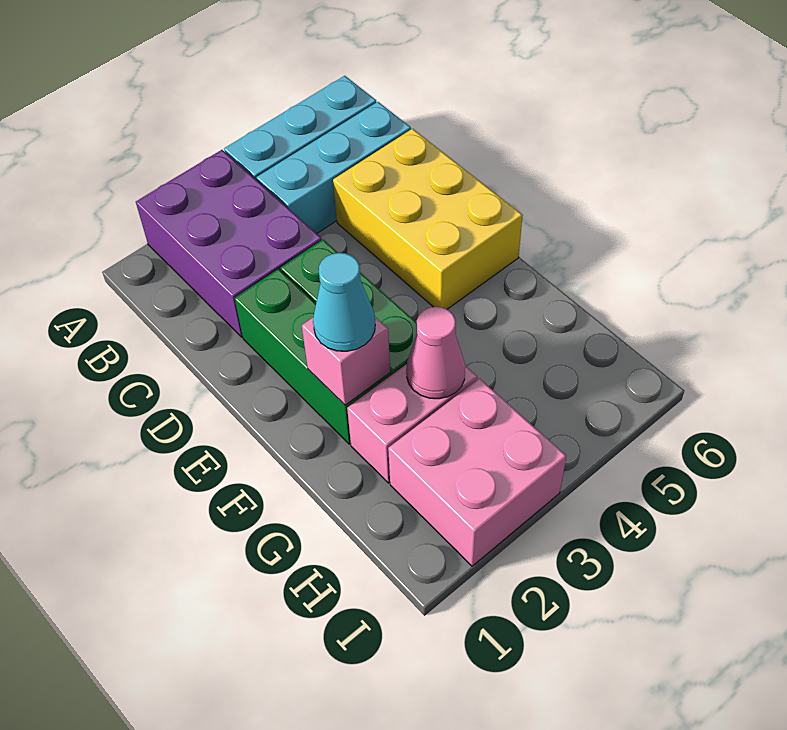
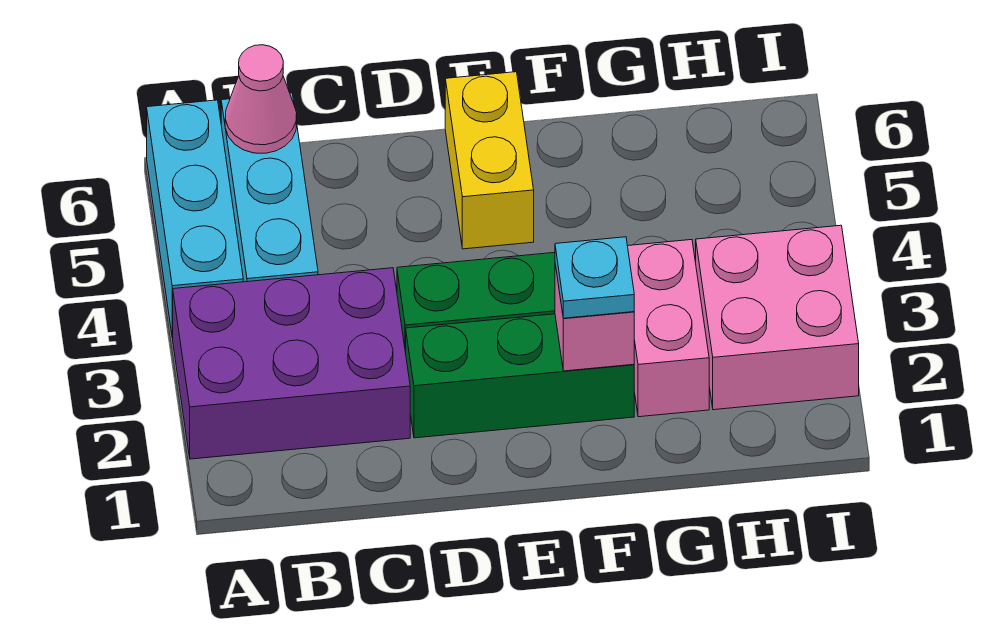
yellow 2x3 brick [333,129,523,309] -> yellow 1x2 brick [445,72,534,249]
cyan 1x1 cone [313,253,375,351] -> cyan 1x1 plate [555,237,634,318]
pink 1x1 cone [406,307,465,399] -> pink 1x1 cone moved to [225,45,297,153]

